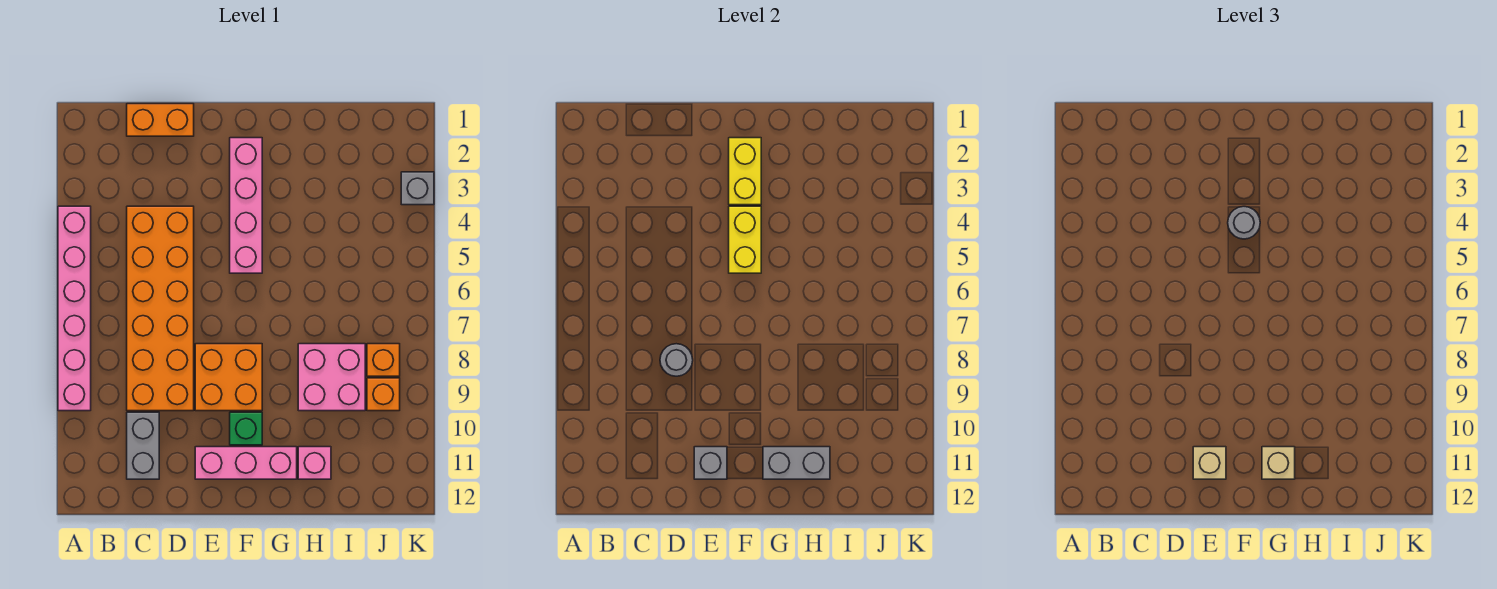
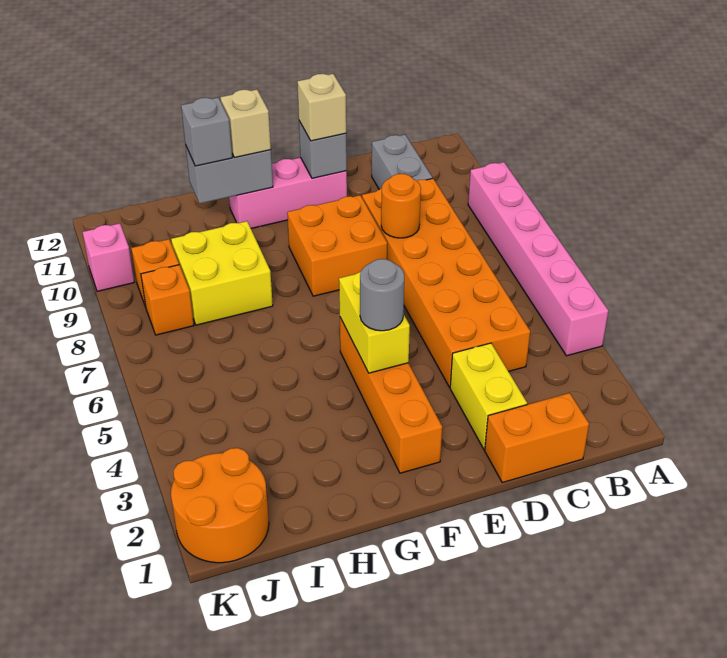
grey 1x1 round brick [660,344,693,376] -> orange 1x1 round brick [381,174,421,238]
pink 1x4 brick [230,138,262,273] -> orange 1x4 brick [340,318,442,473]
yellow 1x2 brick [729,138,761,205] -> yellow 1x2 brick moved to [450,343,527,449]
green 1x1 brick [230,412,262,445] -> none
pink 2x2 brick [298,344,365,411] -> yellow 2x2 brick [171,221,273,325]
pink 1x1 brick [298,447,331,479] -> pink 1x1 brick moved to [83,223,134,291]
none -> orange 2x2 round brick [171,448,269,563]
grey 1x1 brick [401,172,434,205] -> grey 1x1 brick moved to [181,98,232,166]

